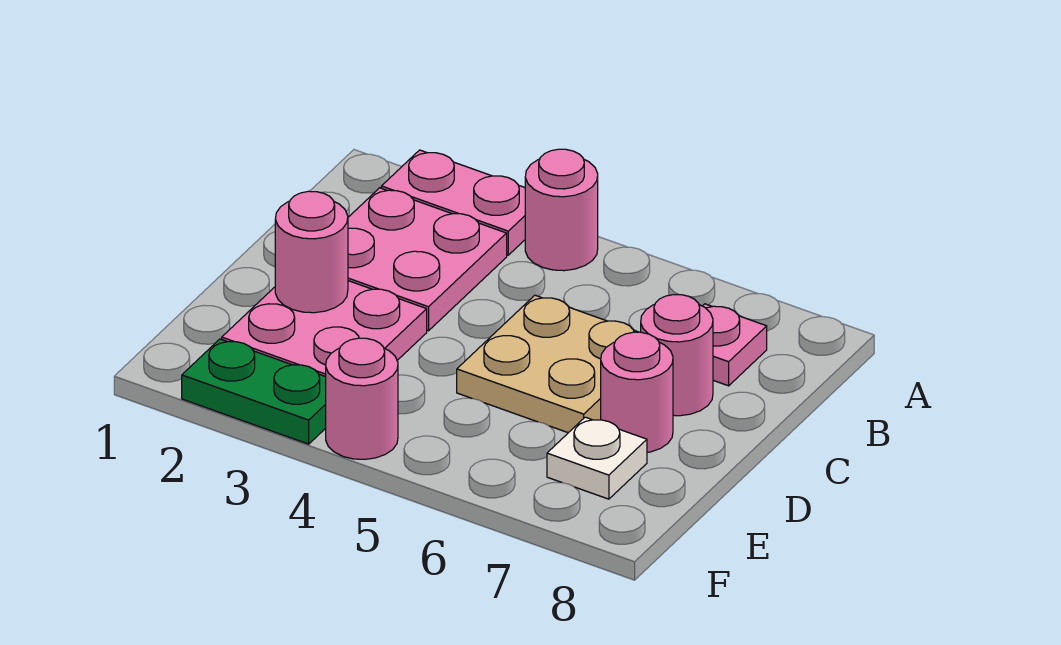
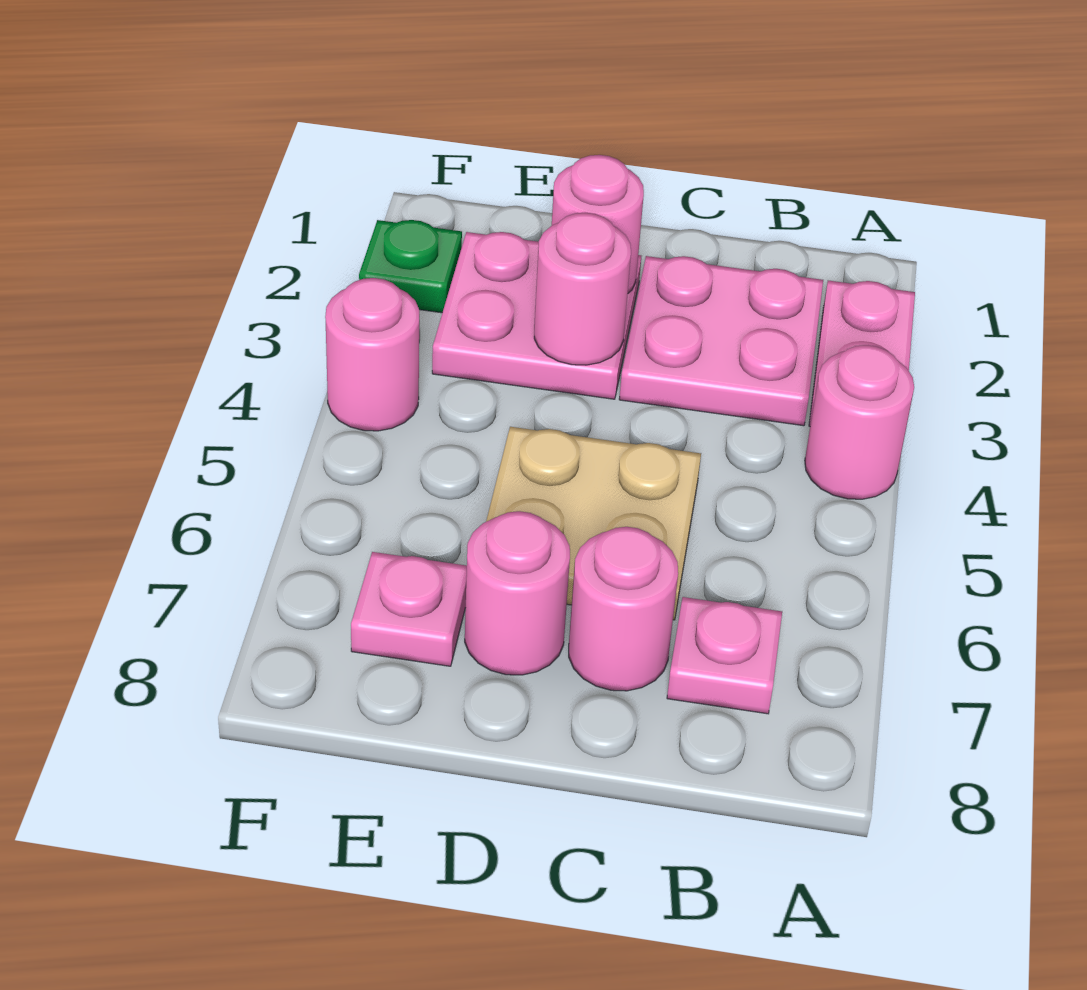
none -> pink 1x1 round brick [534,213,631,365]
white 1x1 plate [547,417,647,499] -> pink 1x1 plate [351,552,467,666]
green 1x2 plate [182,339,326,444] -> green 1x1 plate [359,220,462,313]

